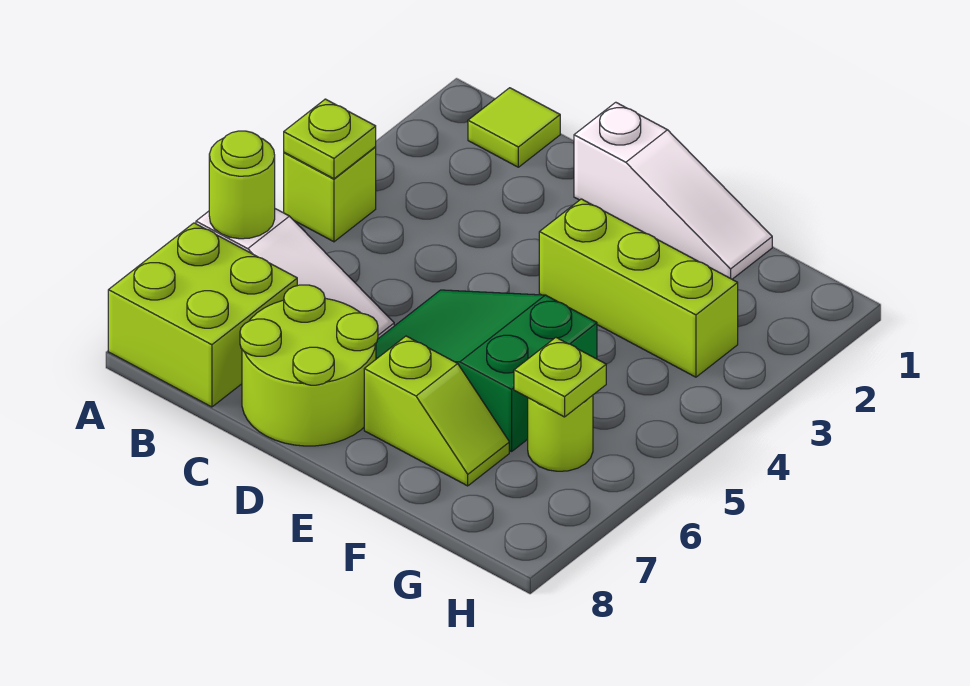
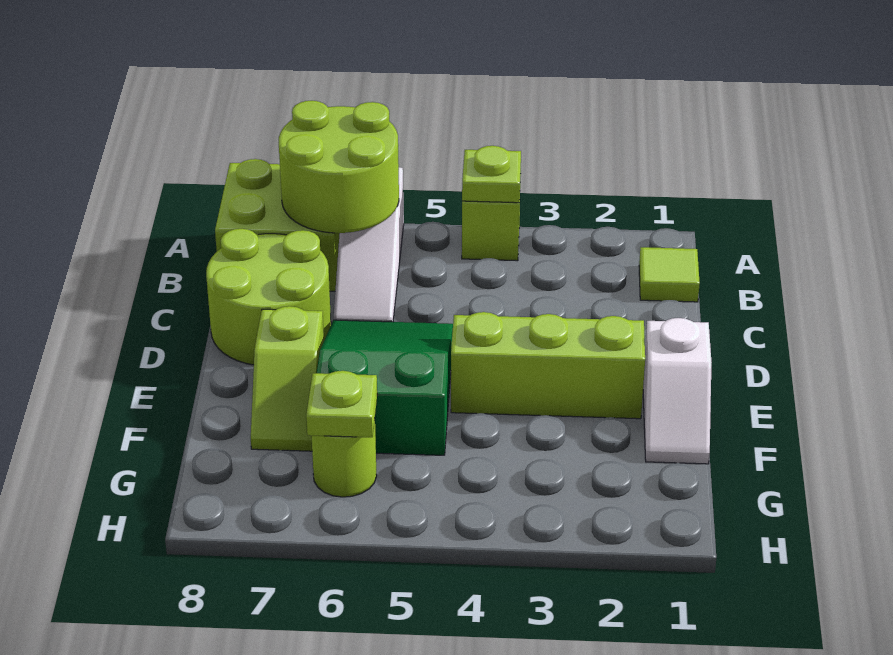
lime 1x1 round brick [209,131,275,239] -> lime 2x2 round brick [279,101,399,233]
white 1x3 slope [574,102,772,279] -> white 1x2 slope [643,318,712,464]
lime 1x3 brick [539,199,738,377] -> lime 1x3 brick turned to [451,312,645,419]

